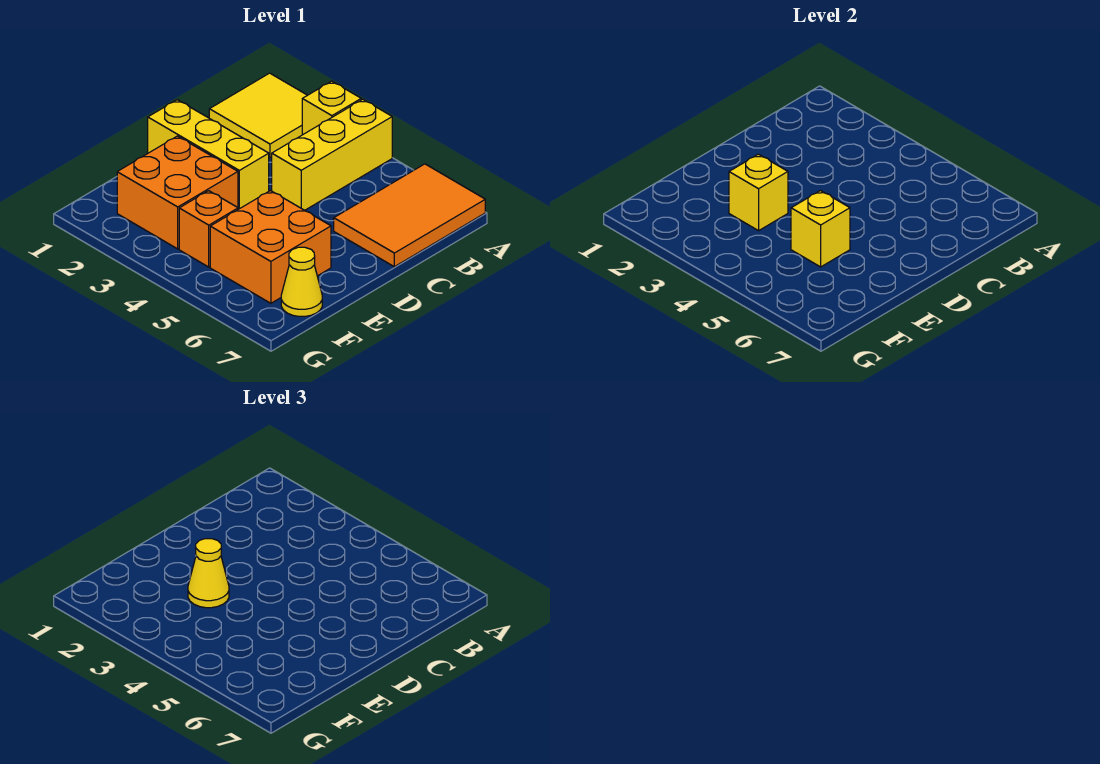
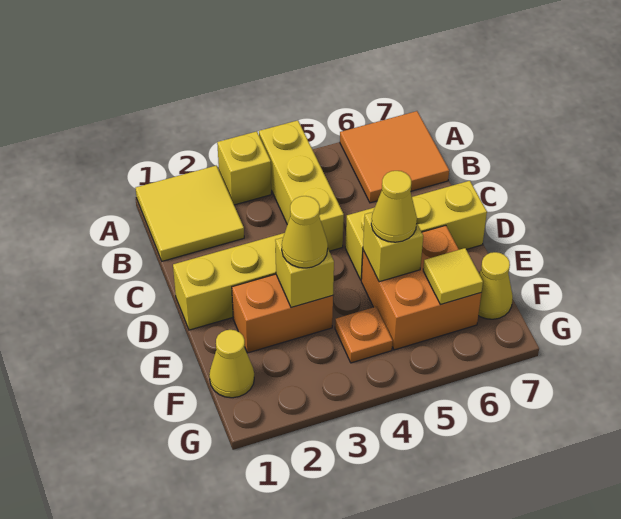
orange 2x3 tile [334,164,485,267] -> orange 2x2 tile [340,111,449,203]
none -> yellow 1x3 brick [345,181,487,280]
orange 2x2 brick [117,136,238,249] -> orange 1x2 brick [232,274,333,353]
none -> yellow 1x1 cone [371,171,417,242]
none -> yellow 1x1 cone [209,330,254,398]
orange 1x1 brick [179,191,238,267] -> orange 1x1 plate [335,307,393,363]
none -> yellow 1x1 tile [423,248,483,304]

